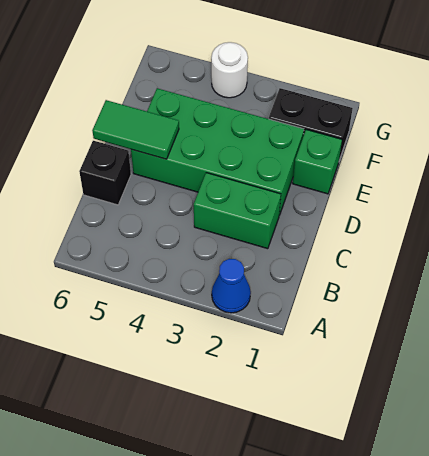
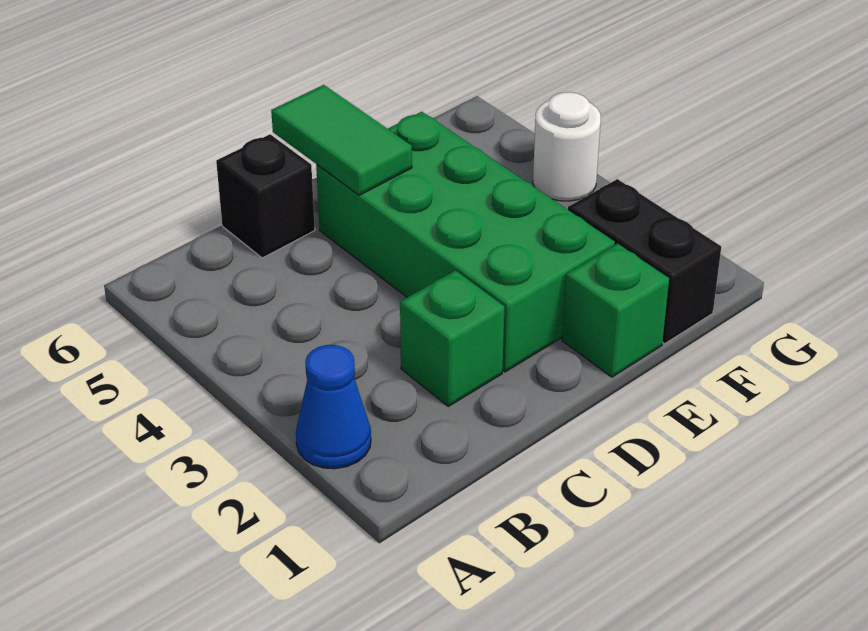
green 1x2 brick [194,173,281,249] -> green 1x1 brick [400,270,504,406]

